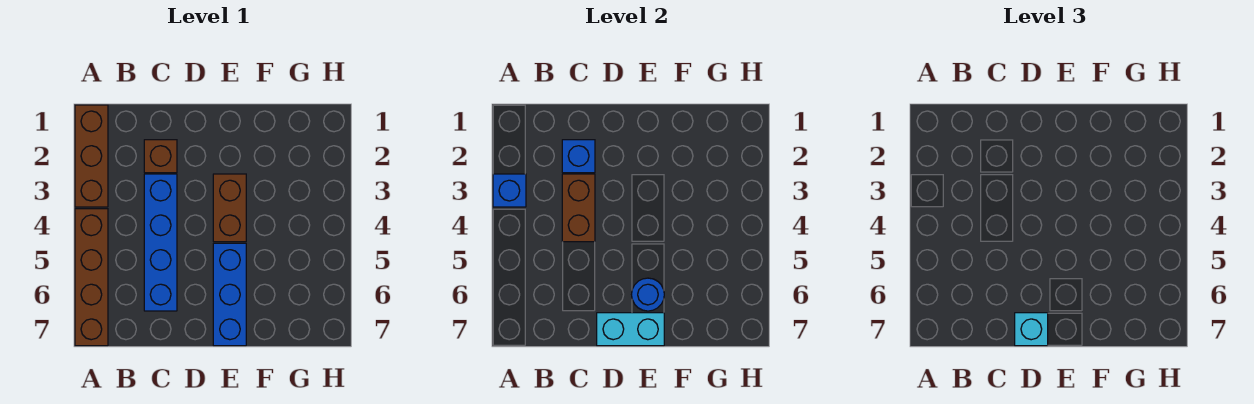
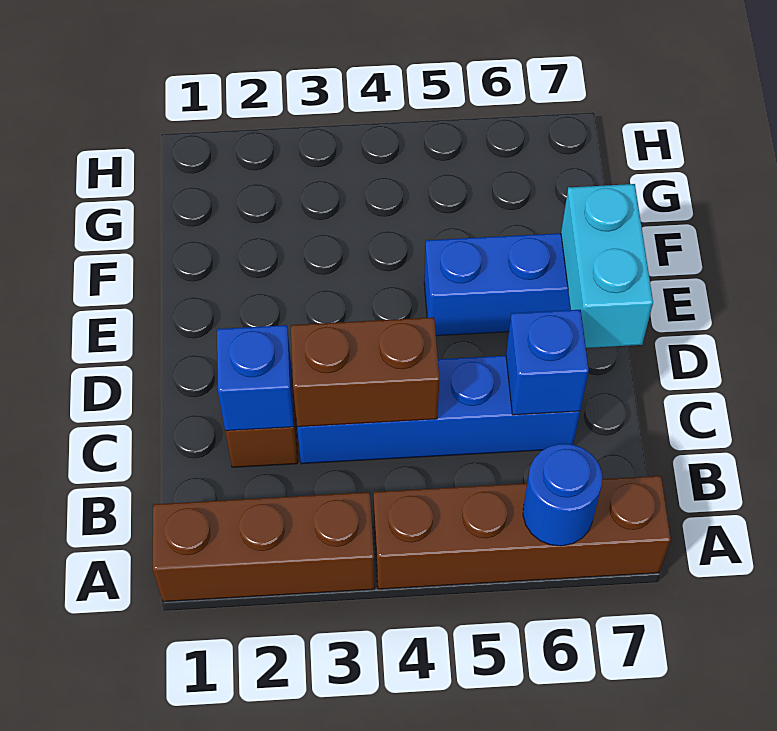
blue 1x1 brick [493,174,526,207] -> blue 1x1 brick moved to [506,310,589,415]
cyan 1x1 brick [1015,313,1048,346] -> none
brown 1x2 brick [213,174,246,242] -> none
blue 1x1 round brick [632,278,664,311] -> blue 1x1 round brick moved to [523,444,602,546]

